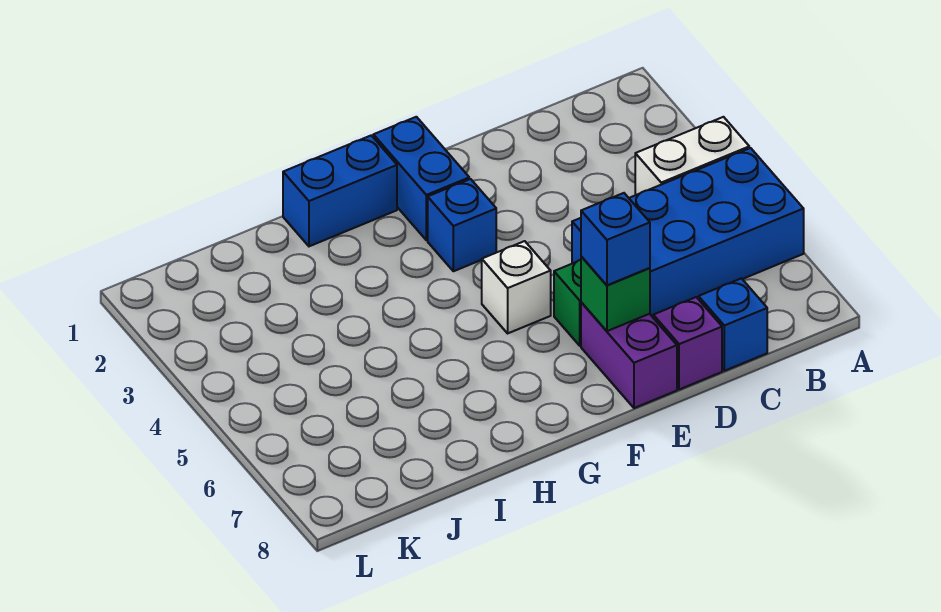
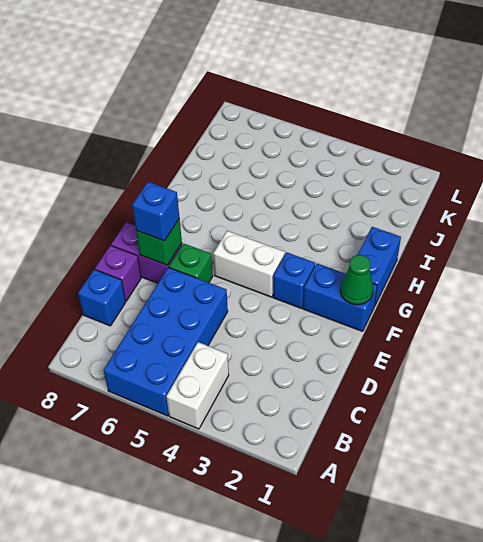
none -> green 1x1 cone [341,255,373,305]
white 1x1 brick [482,241,551,333] -> white 1x2 brick [213,231,285,297]

